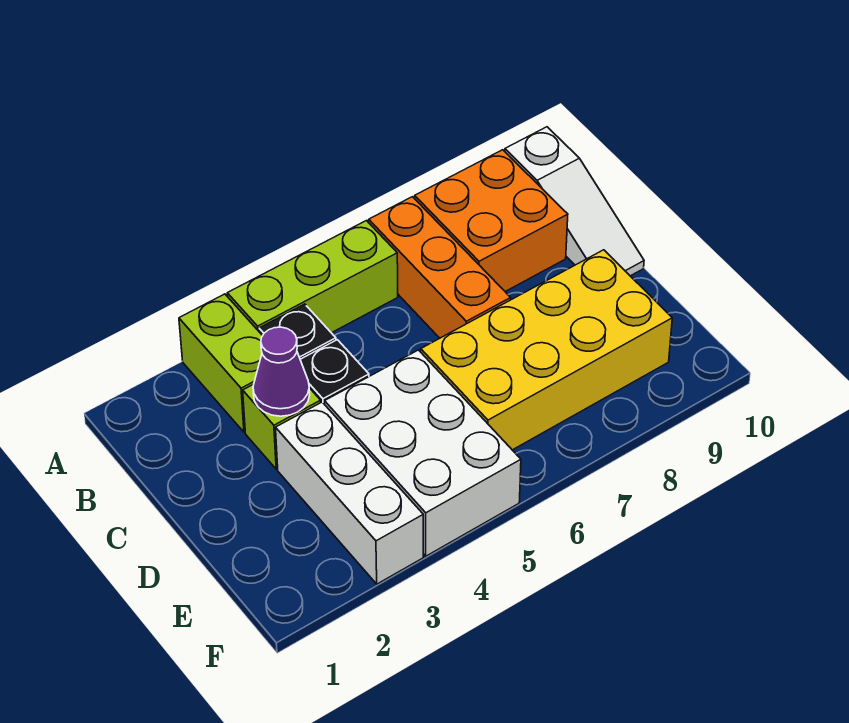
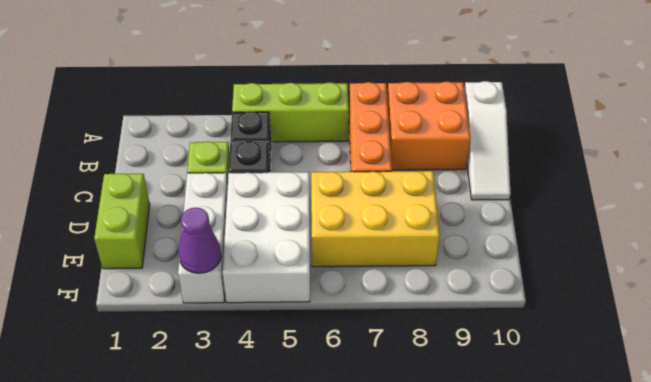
lime 1x2 brick [179,294,262,432] -> lime 1x2 brick moved to [94,174,150,269]
purple 1x1 cone [253,327,310,416] -> purple 1x1 cone moved to [179,208,221,273]
yellow 2x4 brick [421,250,672,450] -> yellow 2x3 brick [311,171,440,267]

